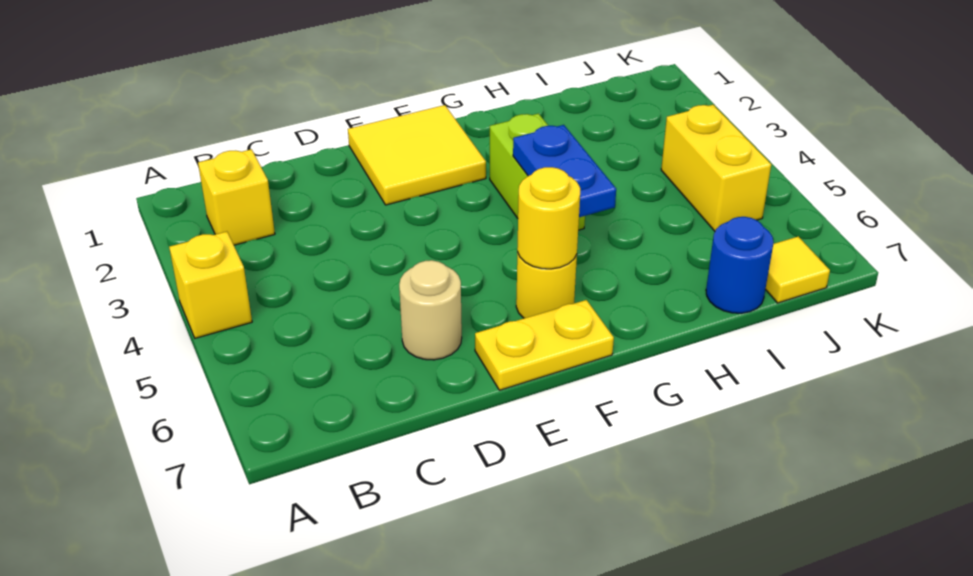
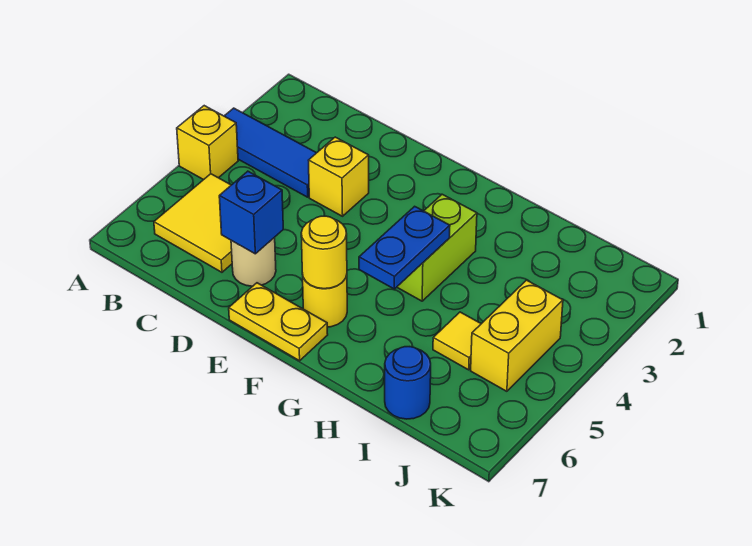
none -> blue 1x3 tile [225,108,316,197]
yellow 1x1 brick [198,149,275,245] -> yellow 1x1 brick moved to [309,137,369,216]
none -> blue 1x1 brick [219,171,283,254]
yellow 2x2 tile [348,105,486,205] -> yellow 2x2 tile moved to [154,174,232,272]
yellow 1x1 tile [765,236,830,303] -> yellow 1x1 tile moved to [433,312,481,370]

